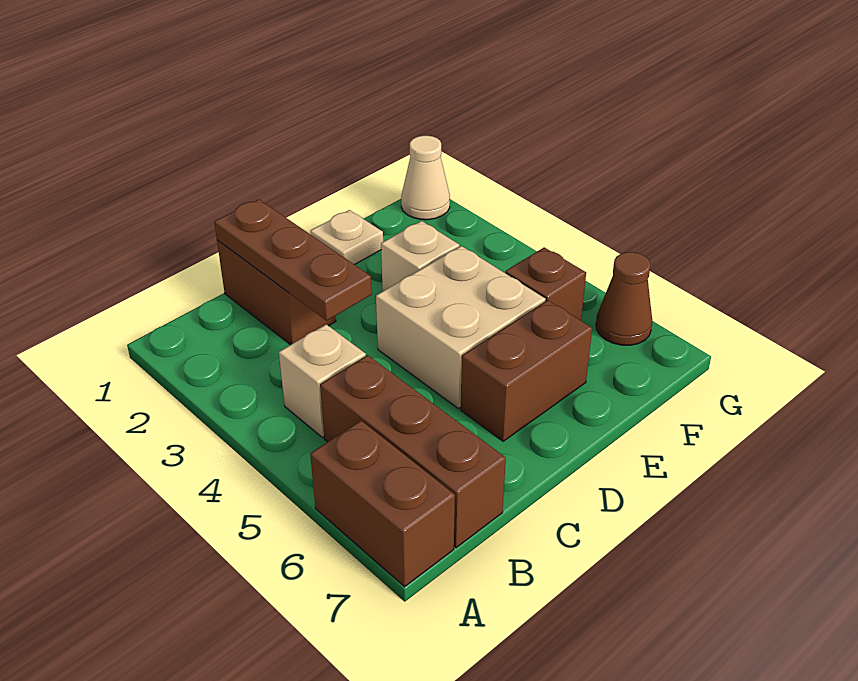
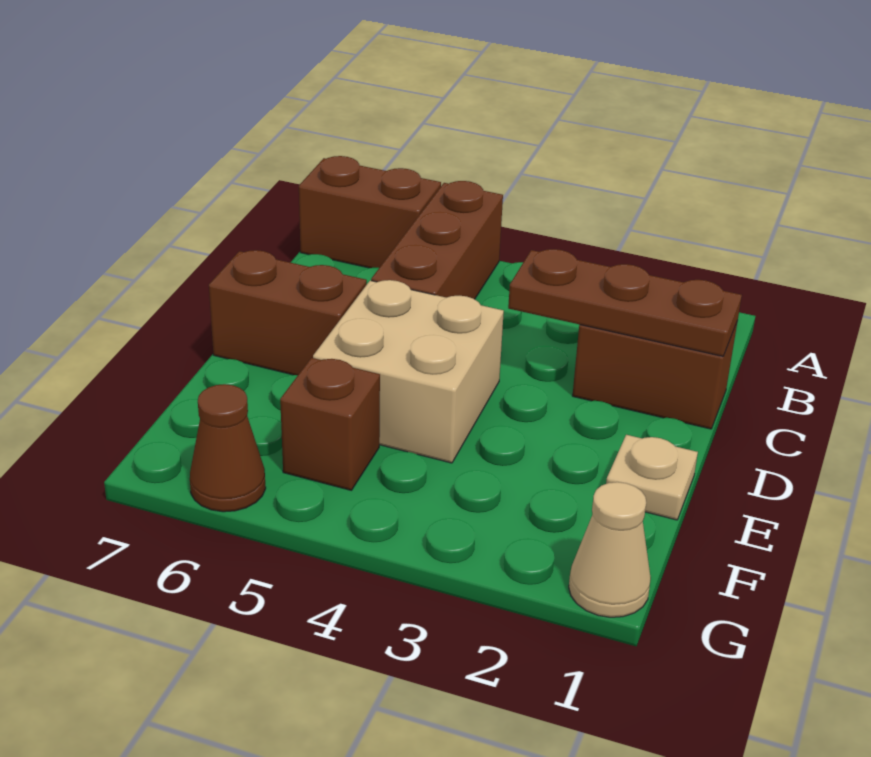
tan 1x1 brick [279,324,366,437] -> none
brown 1x3 brick [320,355,506,548] -> brown 1x3 brick turned to [371,181,503,299]
brown 1x2 brick [461,300,592,441] -> brown 1x2 brick turned to [209,250,367,375]
tan 1x1 brick [381,221,459,291] -> none

